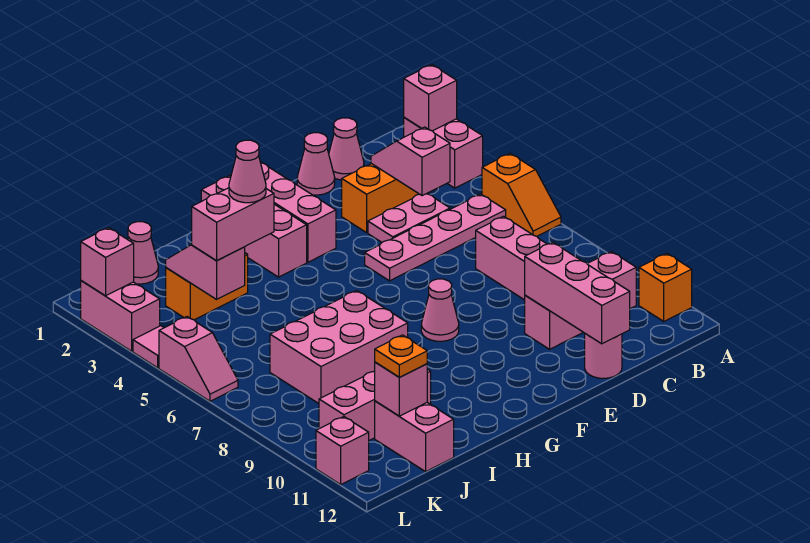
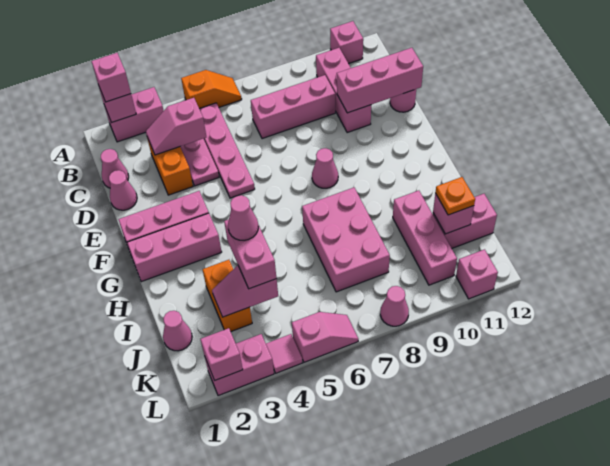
none -> pink 1x1 brick [91,53,131,102]
orange 1x1 brick [639,253,692,321] -> pink 1x1 brick [330,21,363,64]
none -> pink 1x1 cone [380,286,409,326]

